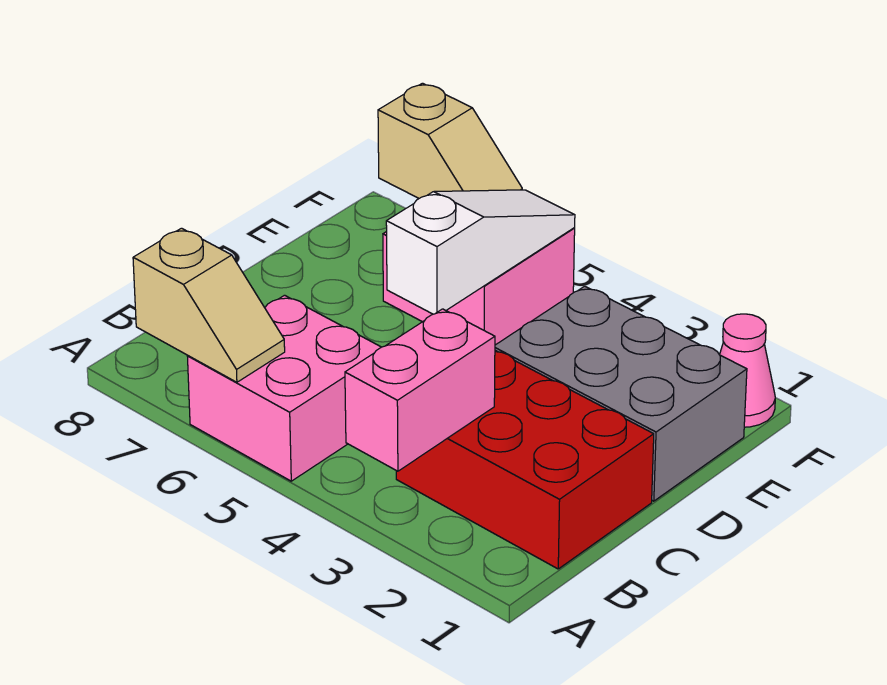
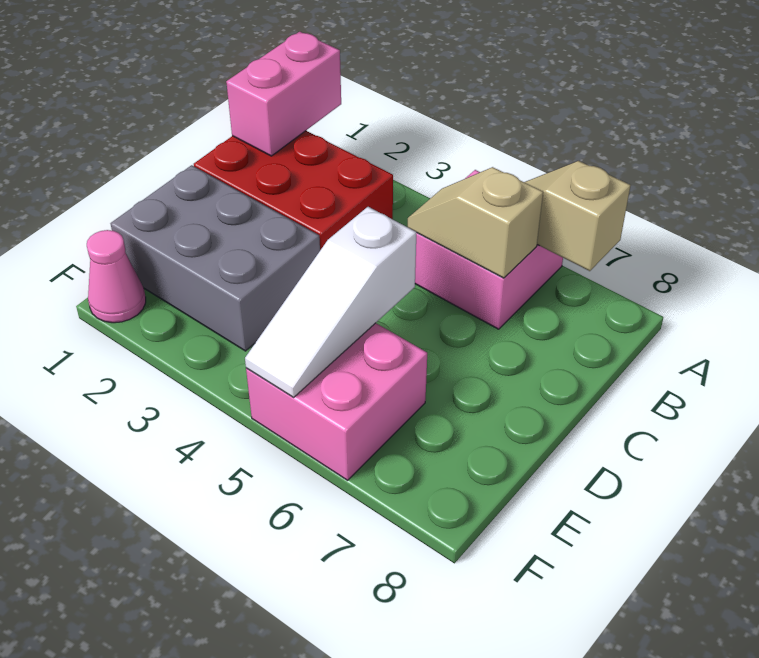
pink 1x2 brick [345,309,495,471] -> pink 1x2 brick moved to [226,32,341,156]
tan 1x2 slope [378,83,522,198] -> tan 1x2 slope moved to [408,167,543,278]

